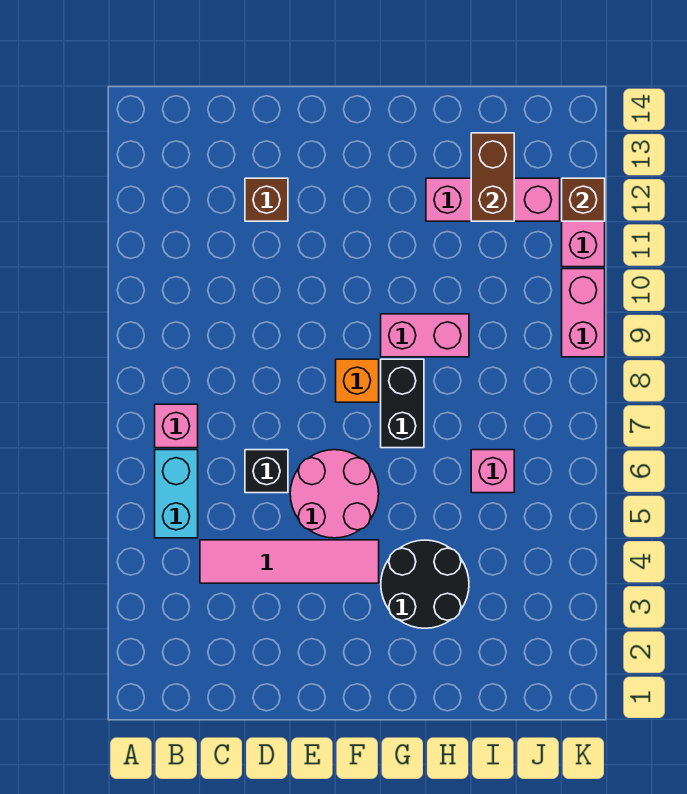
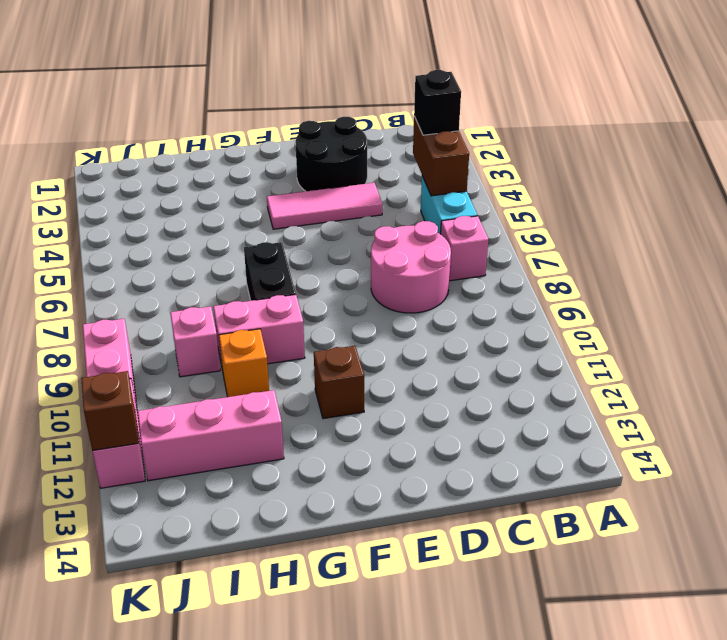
pink 1x4 tile [200,540,379,583] -> pink 1x3 tile [267,183,382,229]
black 1x1 brick [245,450,288,493] -> black 1x1 brick moved to [414,70,461,135]
brown 1x1 brick [245,178,288,221] -> brown 1x1 brick moved to [314,346,364,419]
pink 2x2 round brick [290,450,379,538] -> pink 2x2 round brick moved to [371,221,451,313]
orange 1x1 brick [336,359,379,402] -> orange 1x1 brick moved to [219,329,269,397]
black 2x2 round brick [381,540,469,628] -> black 2x2 round brick moved to [296,117,367,191]
pink 1x1 brick [471,450,514,493] -> pink 1x1 brick moved to [170,306,220,377]
brown 1x2 brick [471,133,514,221] -> brown 1x2 brick moved to [413,116,469,196]

